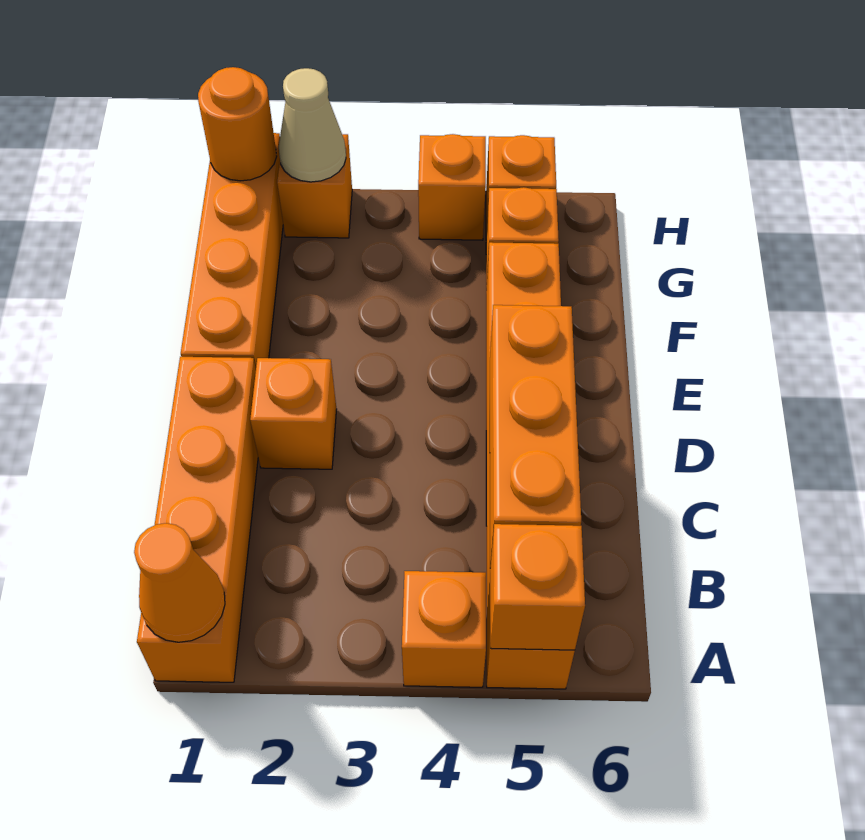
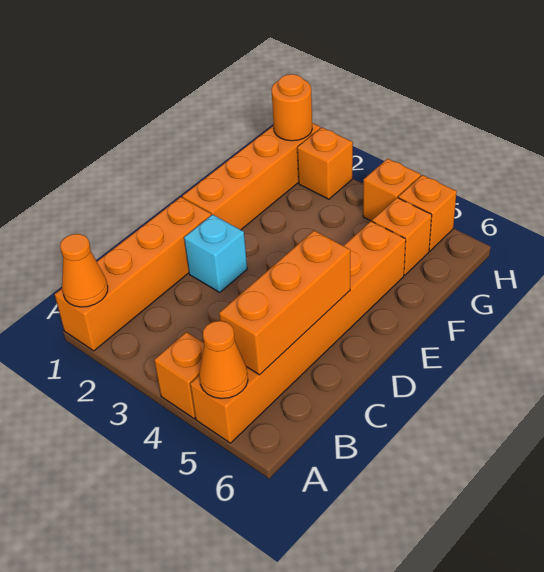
orange 1x1 brick [490,524,585,650] -> orange 1x1 cone [199,321,248,399]
orange 1x1 brick [250,358,337,469] -> cyan 1x1 brick [184,214,247,292]
tan 1x1 cone [279,68,346,182] -> none

